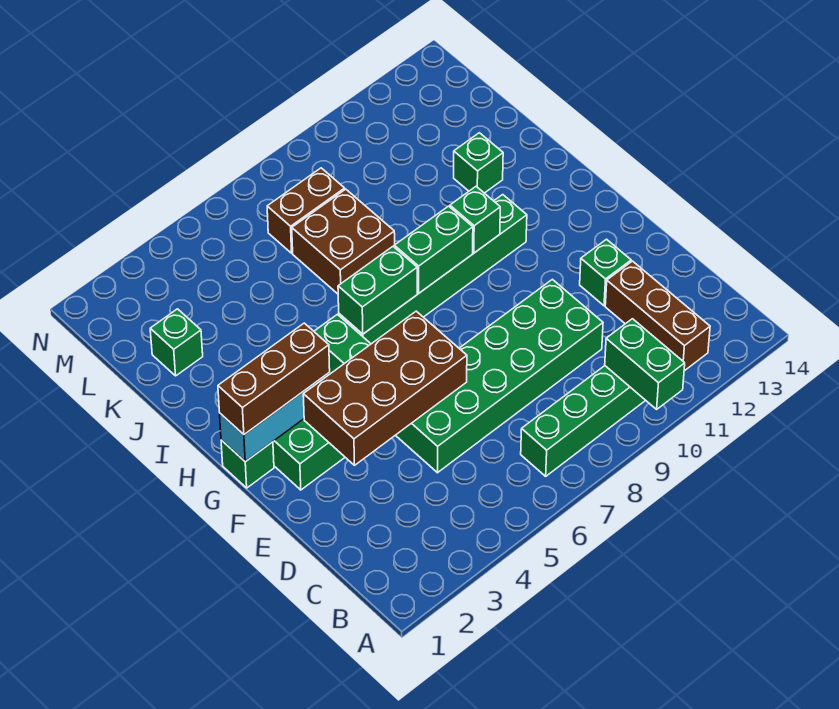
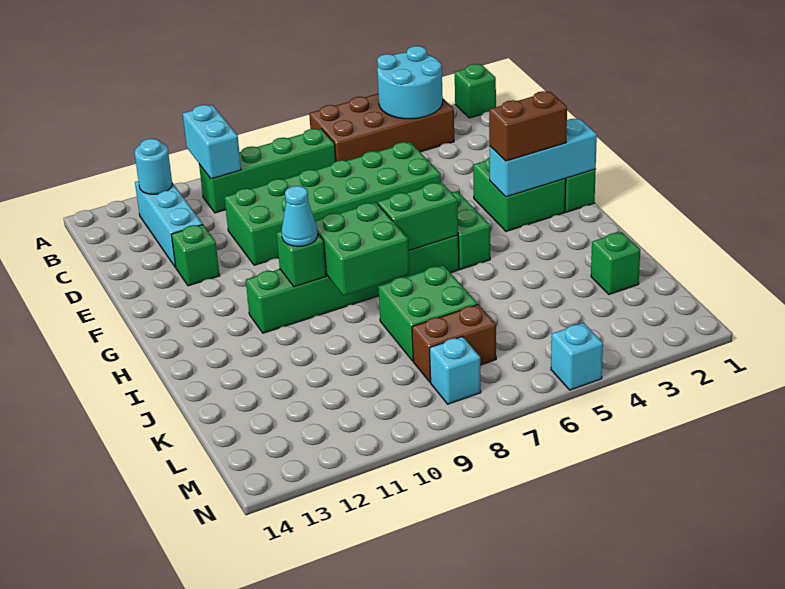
none -> cyan 2x2 round brick [377,46,443,119]
green 1x2 brick [605,319,685,409] -> cyan 1x2 brick [183,105,241,179]
brown 1x3 brick [605,261,710,371] -> cyan 1x3 brick [135,181,203,267]
none -> cyan 1x1 round brick [134,139,172,194]
brown 2x4 brick [303,311,467,465] -> brown 2x4 brick moved to [309,94,454,161]
brown 1x3 brick [218,323,330,434] -> brown 1x2 brick [489,91,567,161]
green 1x2 brick [394,206,473,293] -> green 2x2 brick [315,202,409,295]
none -> cyan 1x1 cone [282,186,318,246]
brown 2x2 brick [292,189,395,294] -> green 2x2 brick [378,265,478,361]
green 1x1 brick [454,133,503,193] -> green 1x1 brick moved to [455,64,496,118]
none -> cyan 1x1 brick [430,337,481,404]
none -> cyan 1x1 brick [551,323,603,390]

